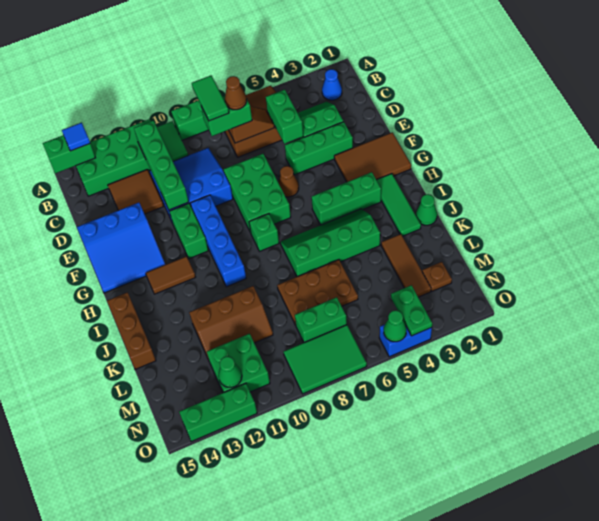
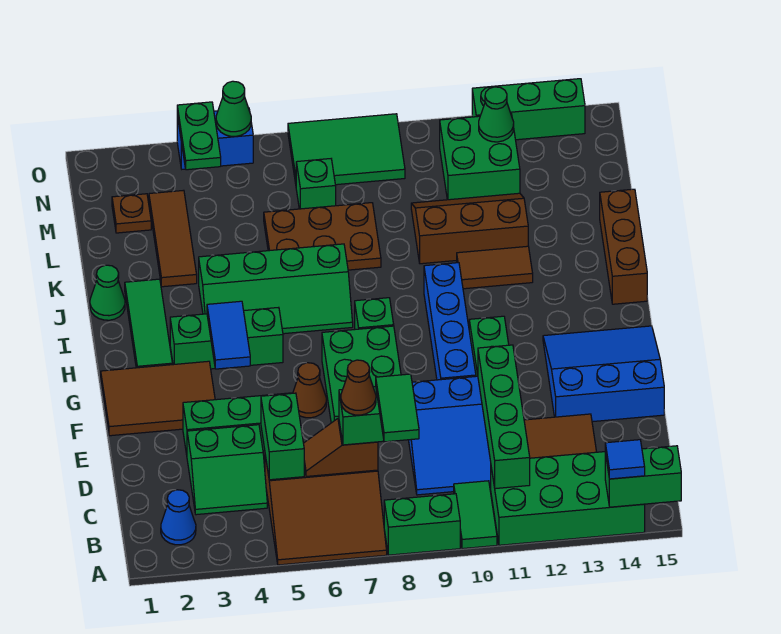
none -> blue 1x2 tile [207,301,250,369]
brown 1x2 tile [146,256,195,294] -> brown 1x2 tile moved to [457,246,533,289]
green 1x2 brick [295,297,347,342] -> green 1x1 brick [296,159,336,209]

